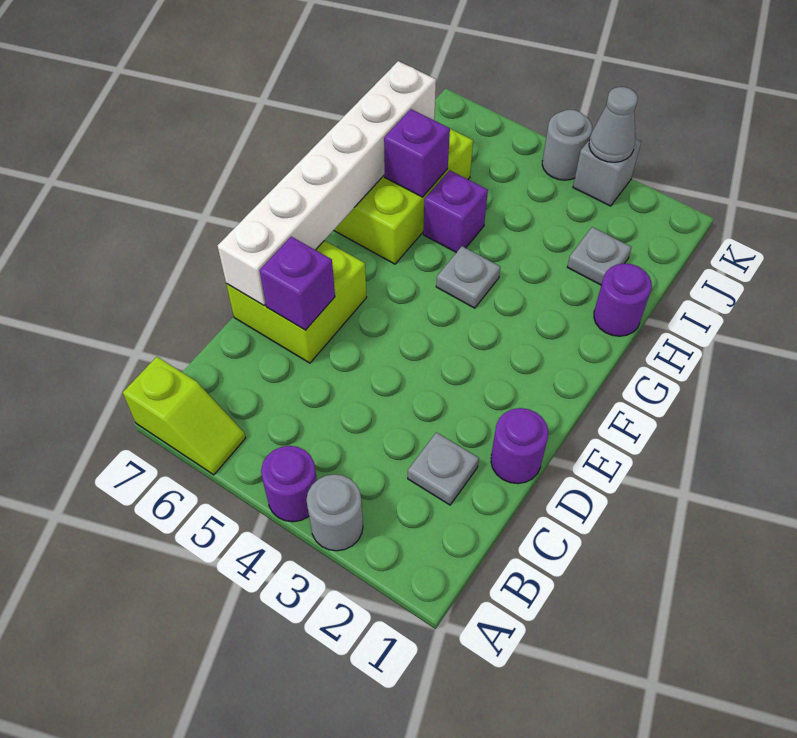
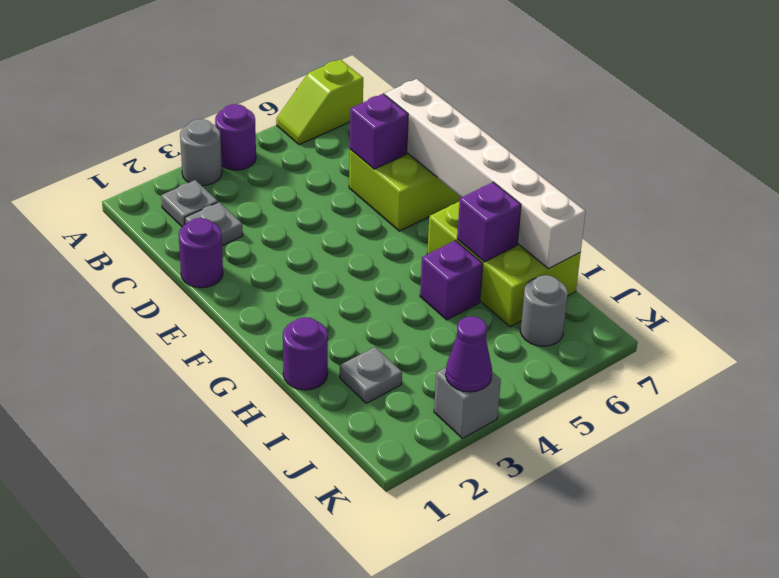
grey 1x1 plate [436,246,500,308] -> grey 1x1 plate moved to [161,180,218,227]
grey 1x1 cone [589,87,638,162] -> purple 1x1 cone [446,316,492,392]
grey 1x1 round brick [542,110,592,180] -> grey 1x1 round brick moved to [520,275,568,346]

